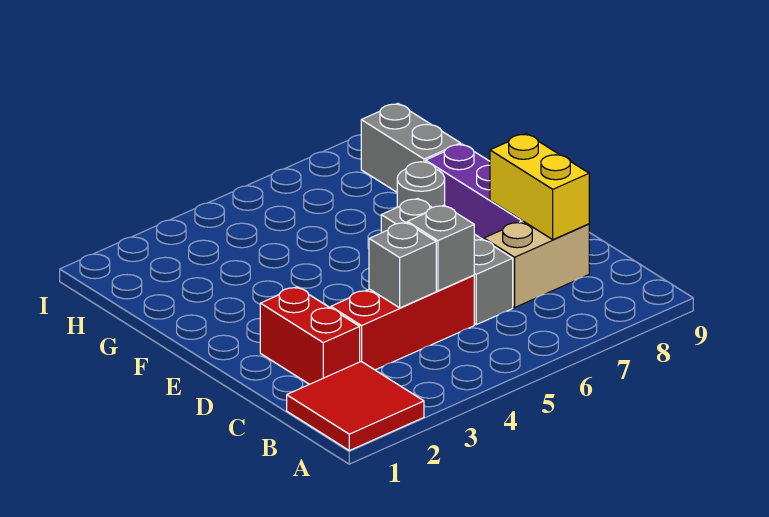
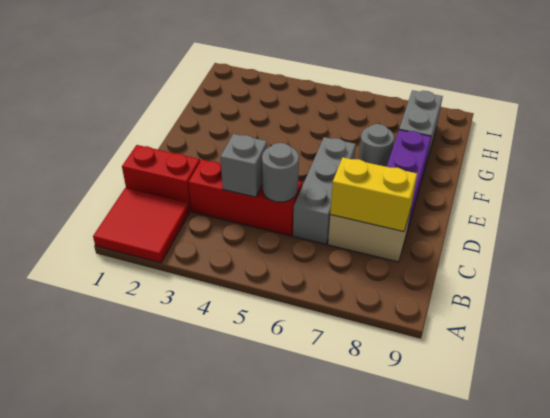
red 1x2 brick [260,287,360,384] -> red 1x2 brick turned to [122,145,200,211]
grey 1x1 brick [407,205,474,291] -> grey 1x1 round brick [262,143,299,202]
yellow 1x2 brick [490,134,589,240] -> yellow 1x2 brick turned to [330,158,417,232]

